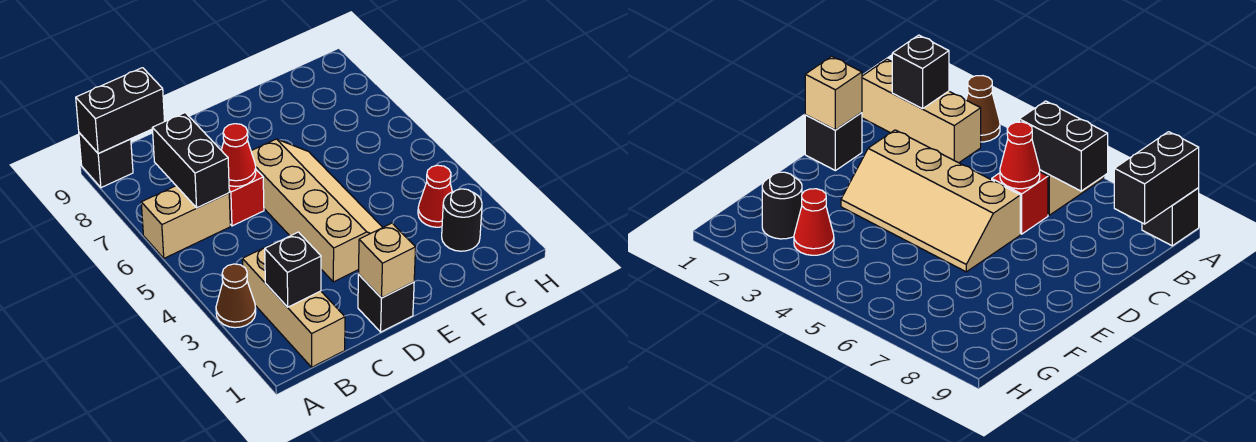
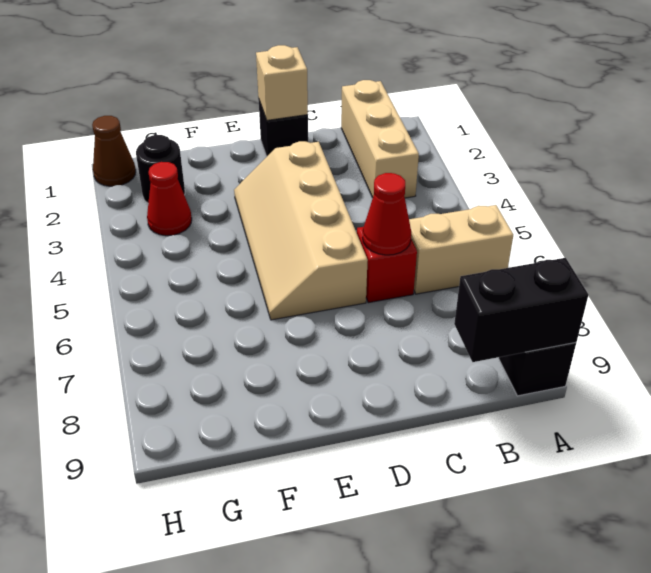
brown 1x1 cone [216,264,256,328] -> brown 1x1 cone moved to [92,116,136,186]
black 1x1 brick [265,232,321,307] -> none
black 1x2 brick [152,113,229,208] -> none

